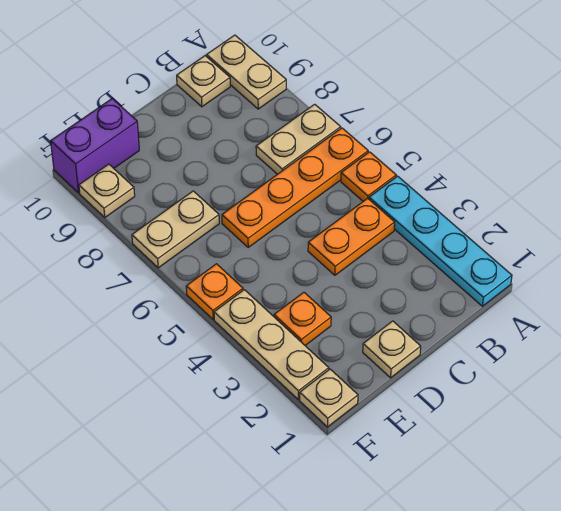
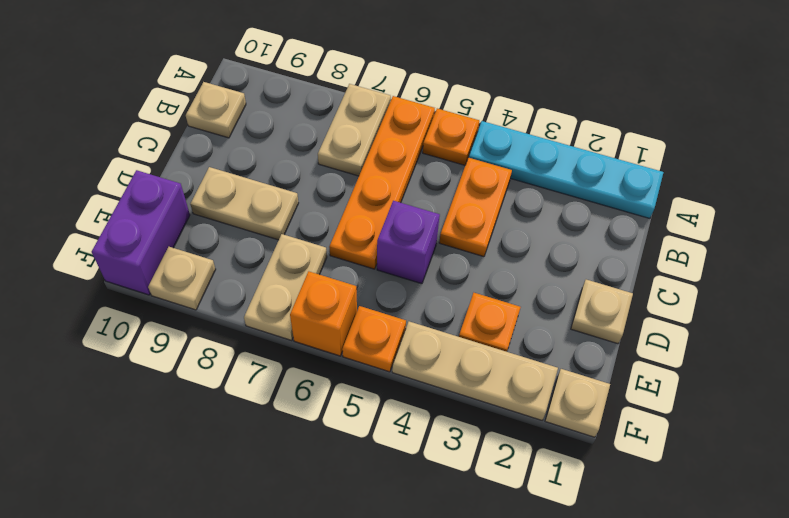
tan 1x2 plate [207,35,286,109] -> tan 1x2 plate moved to [190,167,298,240]
none -> purple 1x1 brick [377,201,440,284]
none -> orange 1x1 brick [290,271,357,356]

